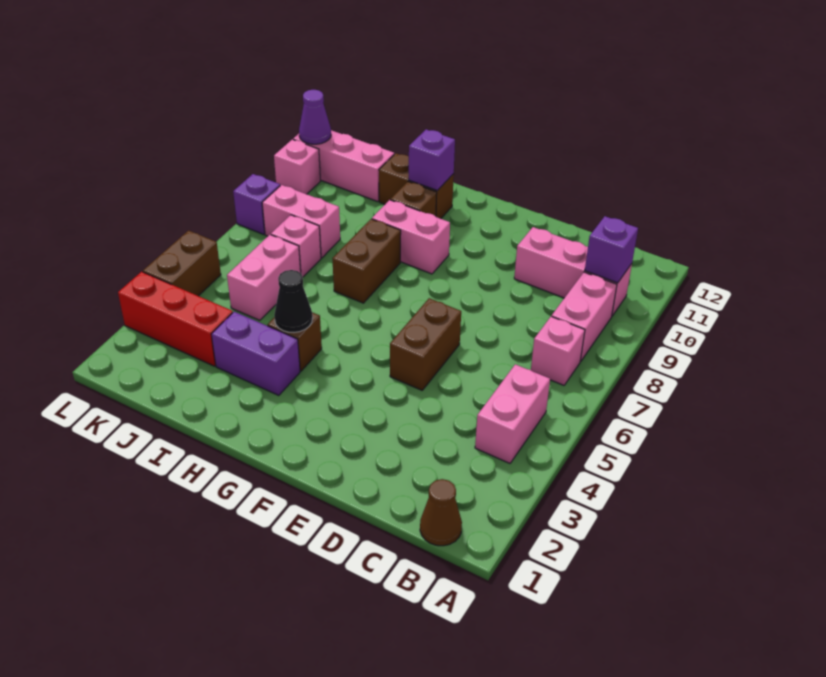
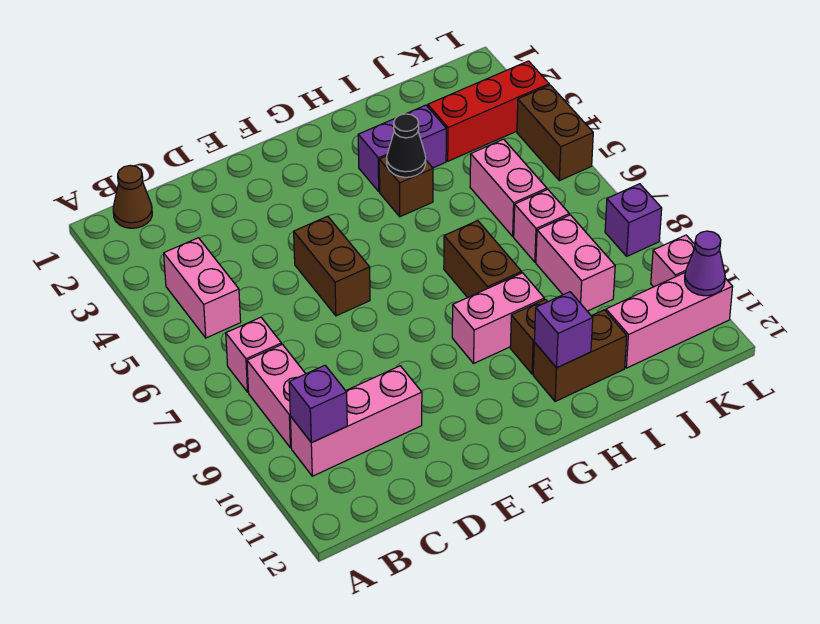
pink 1x2 brick [262,185,340,258] -> pink 1x2 brick turned to [536,215,615,311]

